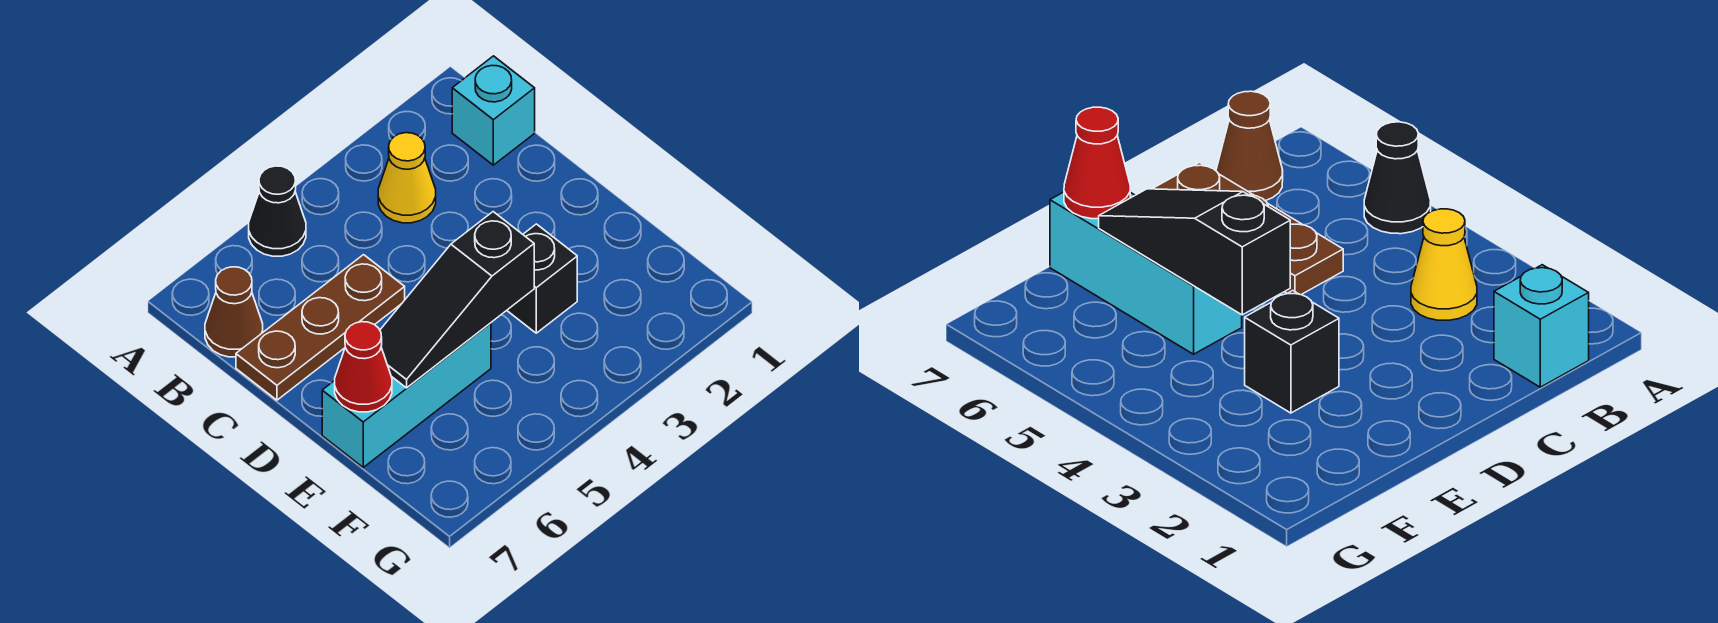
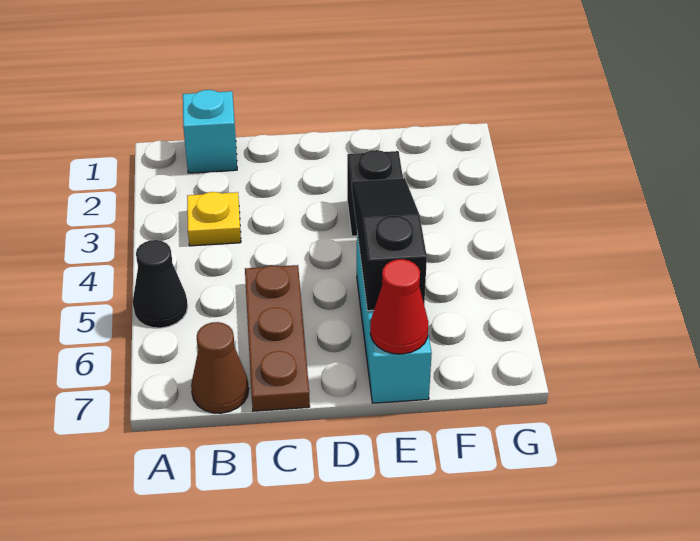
yellow 1x1 cone [378,133,436,223] -> yellow 1x1 plate [187,192,241,246]
black 1x3 slope [380,212,534,388] -> black 1x3 slope turned to [352,178,427,311]

